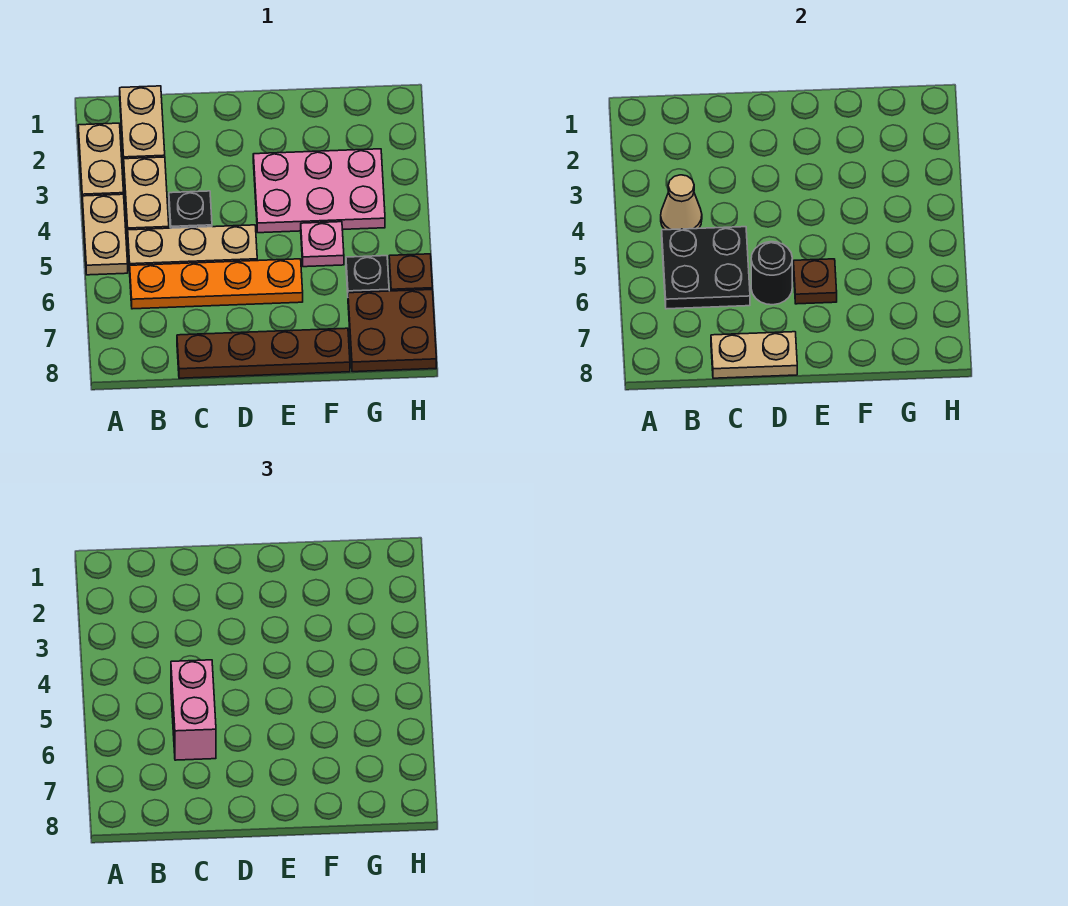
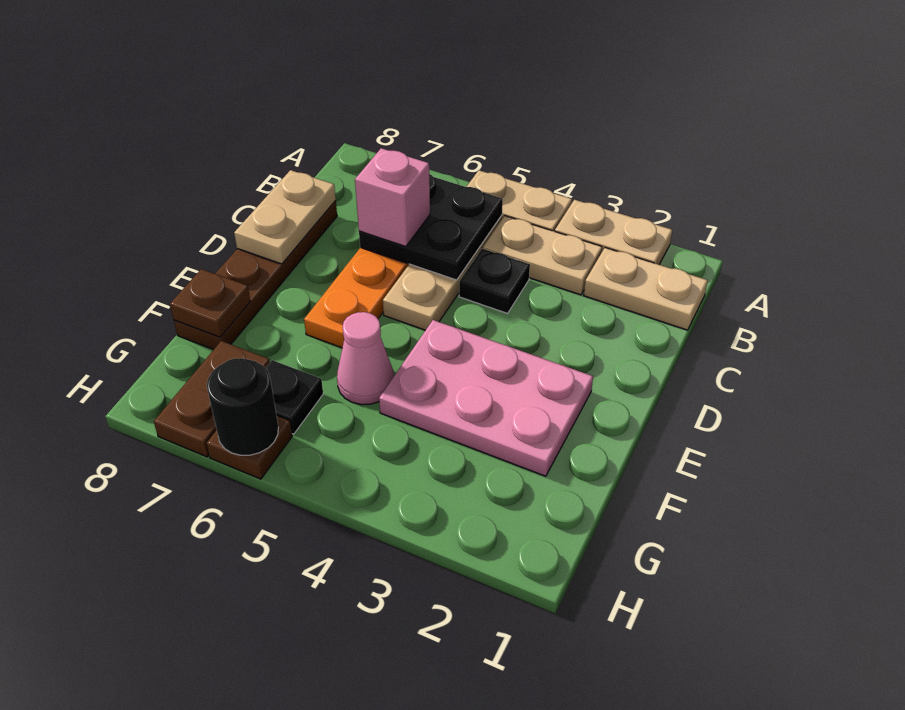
tan 1x1 cone [661,175,702,230] -> none
pink 1x2 brick [171,660,216,760] -> pink 1x1 brick [355,148,430,247]
black 1x1 round brick [751,242,792,305] -> black 1x1 round brick moved to [207,358,278,455]
pink 2x3 plate [253,149,385,233] -> pink 2x3 plate turned to [379,320,593,476]
brown 1x1 plate [794,259,837,304] -> brown 1x1 plate moved to [170,269,251,337]
pink 1x1 plate [301,222,344,267] -> pink 1x1 cone [337,312,394,405]
brown 2x2 plate [348,290,436,372] -> brown 1x2 plate [154,341,270,457]

